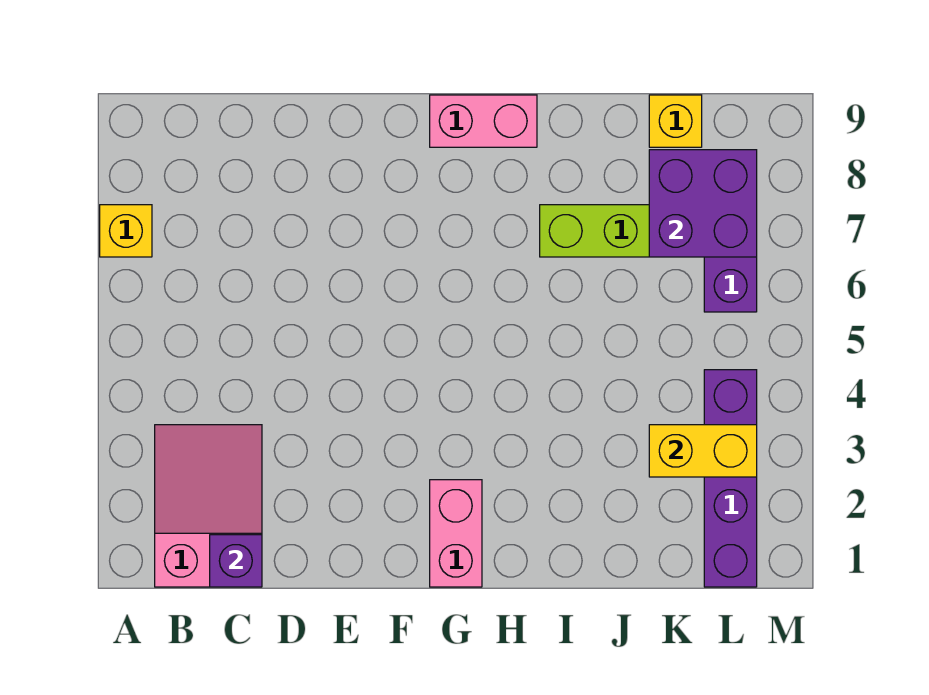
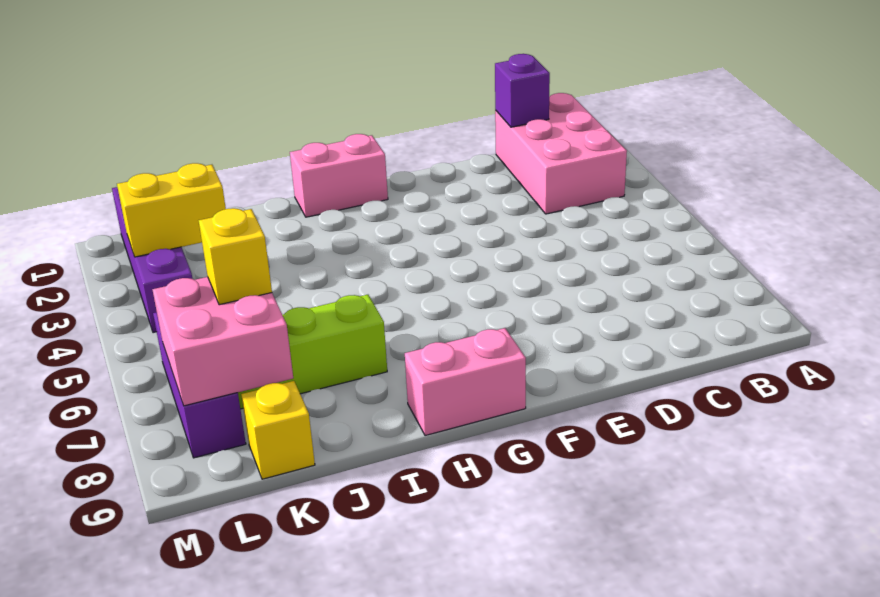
yellow 1x1 brick [100,205,152,257] -> yellow 1x1 brick moved to [199,208,272,305]
pink 2x3 slope [155,425,262,587] -> pink 2x3 brick [495,93,627,214]
pink 1x2 brick [430,480,482,587] -> pink 1x2 brick turned to [290,134,388,217]
purple 2x2 brick [649,150,757,257] -> pink 2x2 brick [152,277,293,406]

